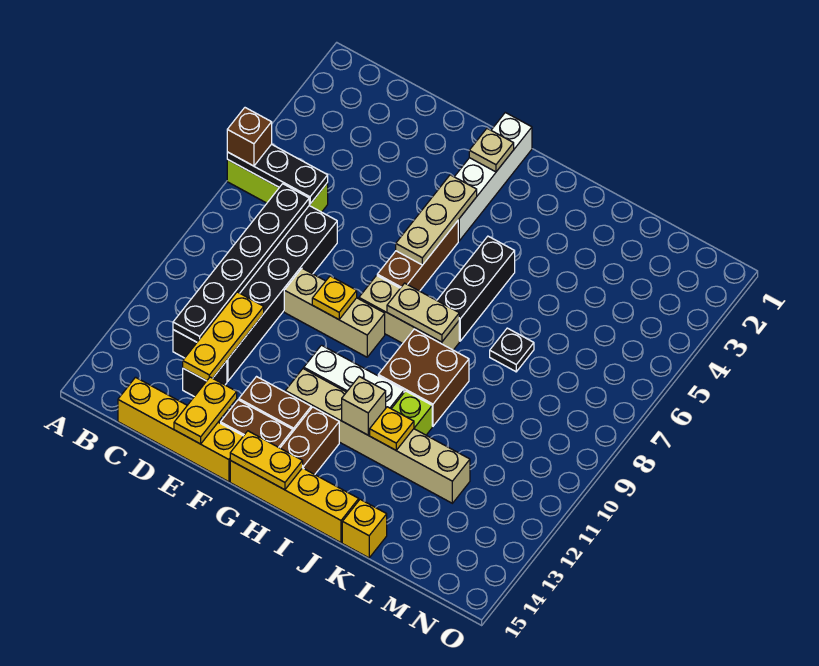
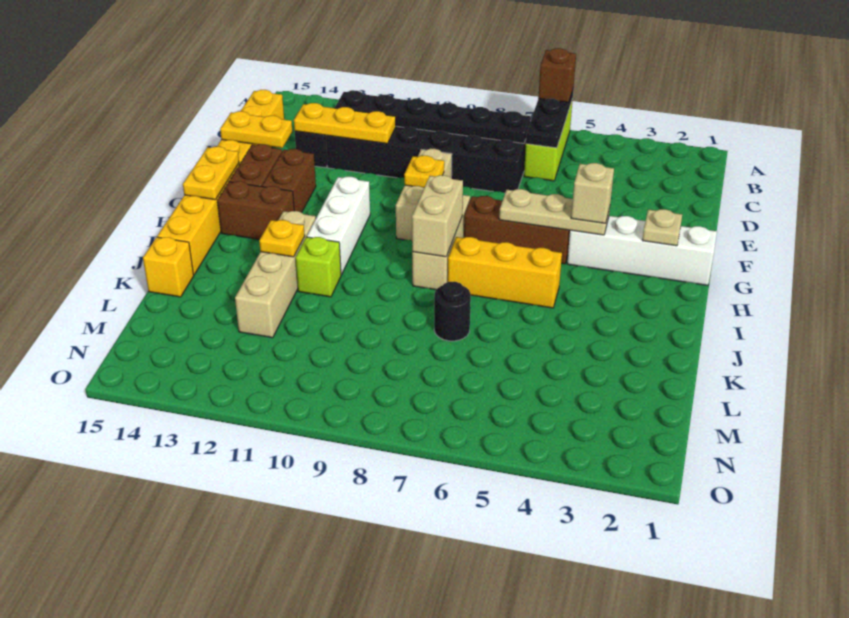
tan 1x6 brick [285,369,470,503] -> tan 1x4 brick [235,211,316,338]
tan 1x2 plate [387,283,459,342] -> tan 1x2 brick [412,175,463,257]
black 1x3 brick [437,236,515,341] -> yellow 1x3 brick [448,237,562,308]
brown 2x2 brick [378,329,469,426] -> none
tan 1x1 brick [342,377,386,435] -> tan 1x1 brick moved to [571,163,614,223]
black 1x1 plate [490,328,534,372] -> black 1x1 round brick [434,282,471,341]

